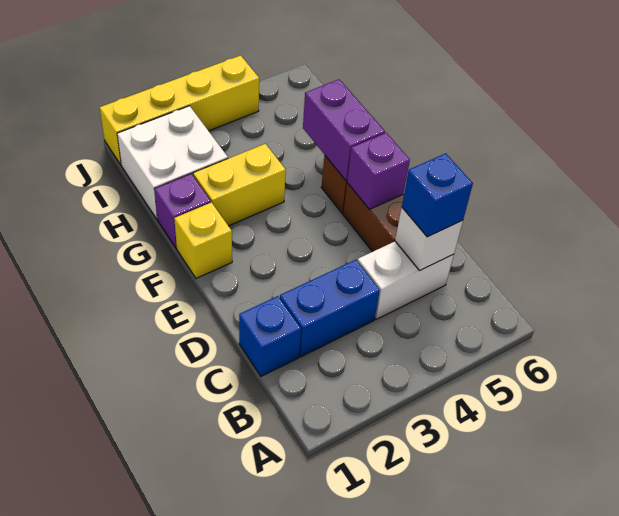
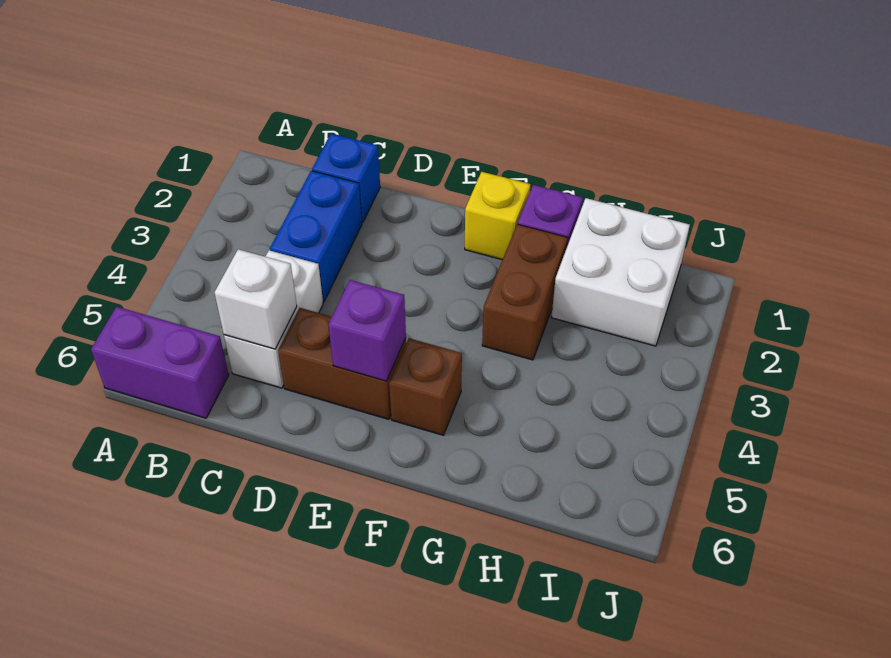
blue 1x1 brick [402,153,473,237] -> none
purple 1x2 brick [303,79,385,181] -> purple 1x2 brick moved to [91,307,229,418]
yellow 1x2 brick [193,144,286,226] -> brown 1x2 brick [482,224,568,360]
yellow 1x4 brick [100,55,259,165] -> none

